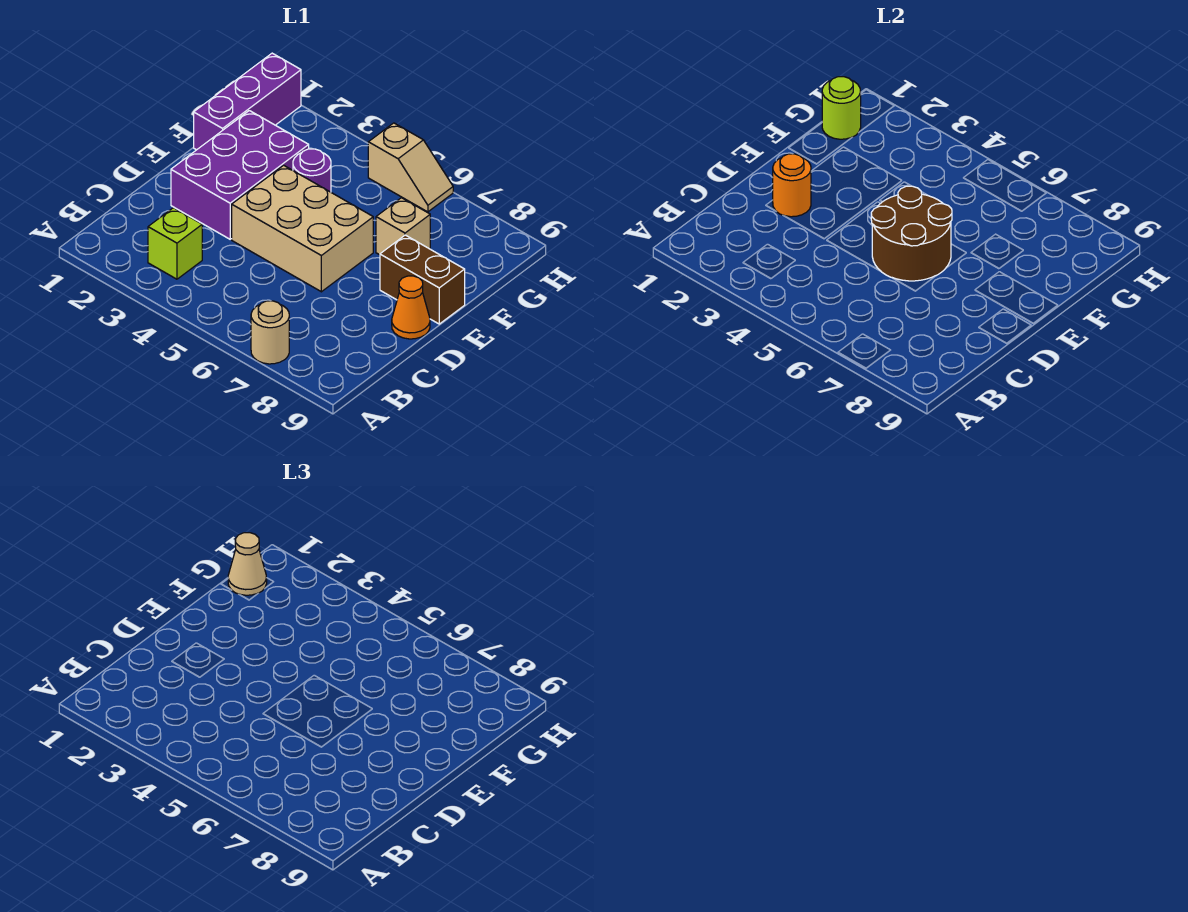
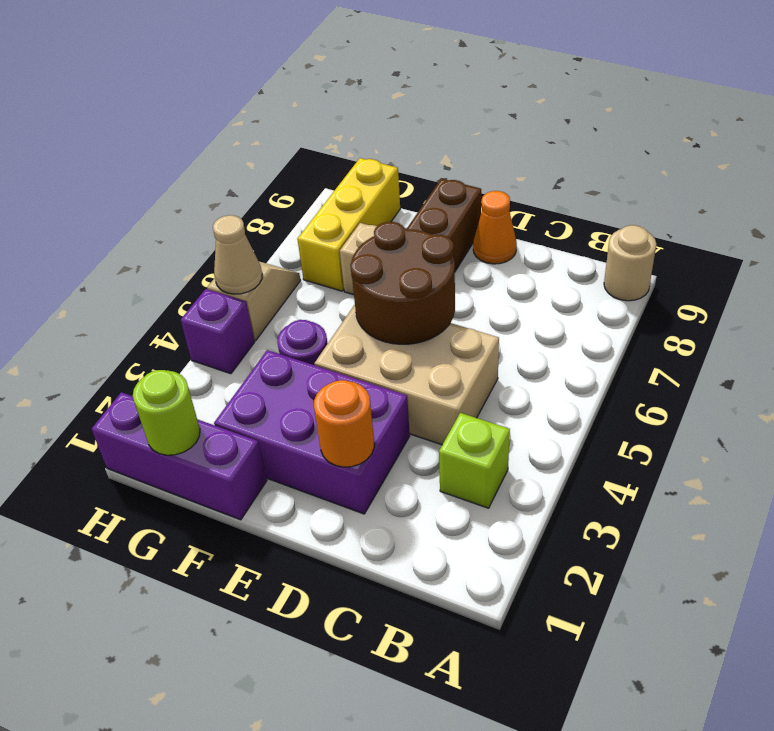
tan 1x1 round brick [251,301,289,364] -> tan 1x1 round brick moved to [604,225,656,301]
tan 2x3 brick [232,165,373,292] -> tan 2x3 brick turned to [314,305,499,445]
tan 1x1 cone [228,533,267,595] -> tan 1x1 cone moved to [213,215,262,294]
none -> yellow 1x3 brick [298,158,400,291]
none -> purple 1x1 brick [181,289,254,374]

